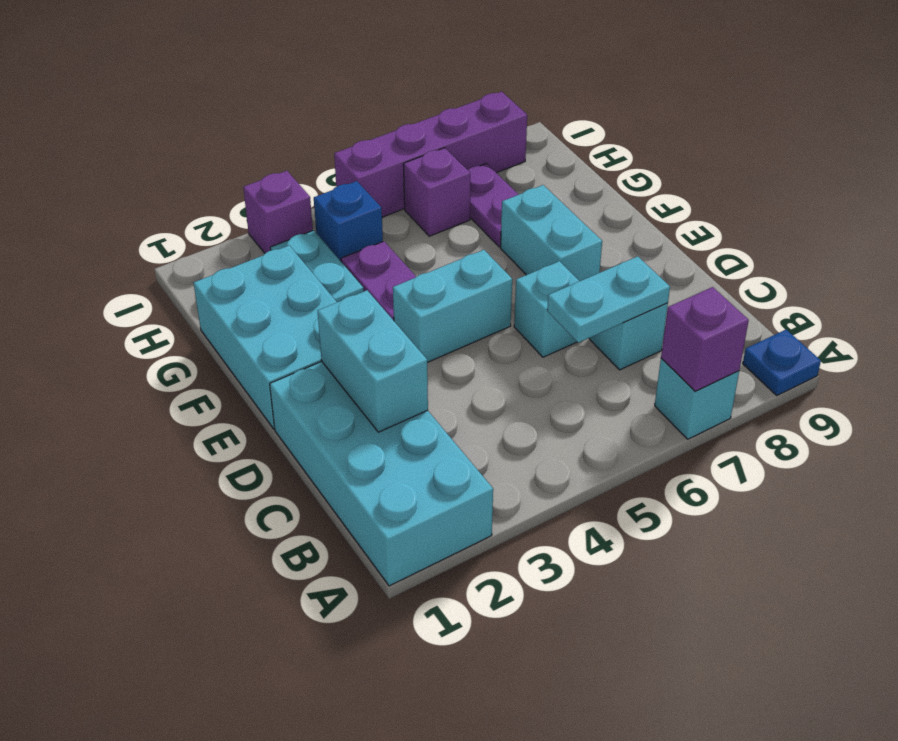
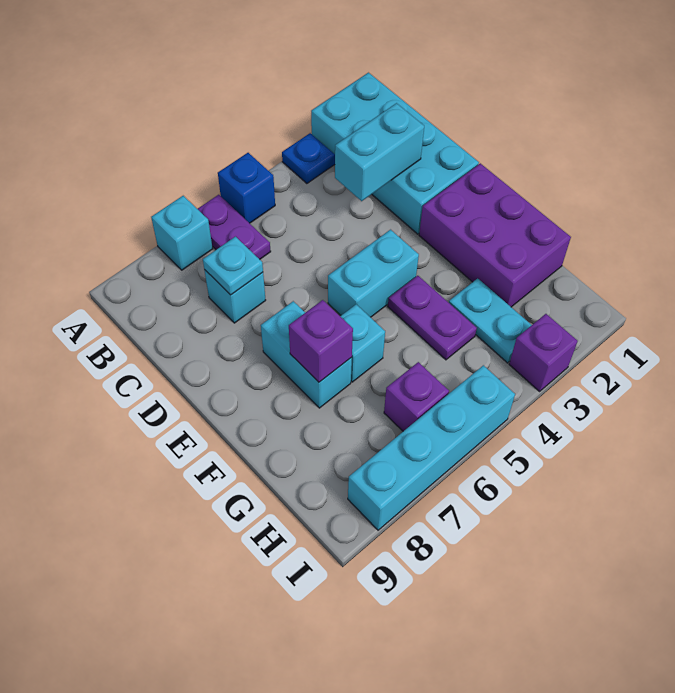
purple 1x1 brick [661,287,749,391] -> purple 1x1 brick moved to [289,300,353,382]
blue 1x1 plate [743,330,821,395] -> blue 1x1 plate moved to [282,133,335,184]
cyan 1x2 brick [318,290,428,432] -> cyan 1x2 brick turned to [335,103,424,201]
cyan 1x2 plate [547,256,670,343] -> cyan 1x1 plate [203,237,263,295]
cyan 1x1 brick [514,261,579,357] -> cyan 1x1 brick moved to [340,304,385,382]
cyan 2x3 brick [194,245,337,429] -> purple 2x3 brick [419,163,571,307]
purple 1x2 plate [468,164,519,247] -> purple 1x2 plate moved to [198,195,271,259]
blue 1x1 brick [314,181,383,261] -> blue 1x1 brick moved to [218,153,275,223]
purple 1x4 brick [334,92,527,217] -> cyan 1x4 brick [348,365,515,530]

